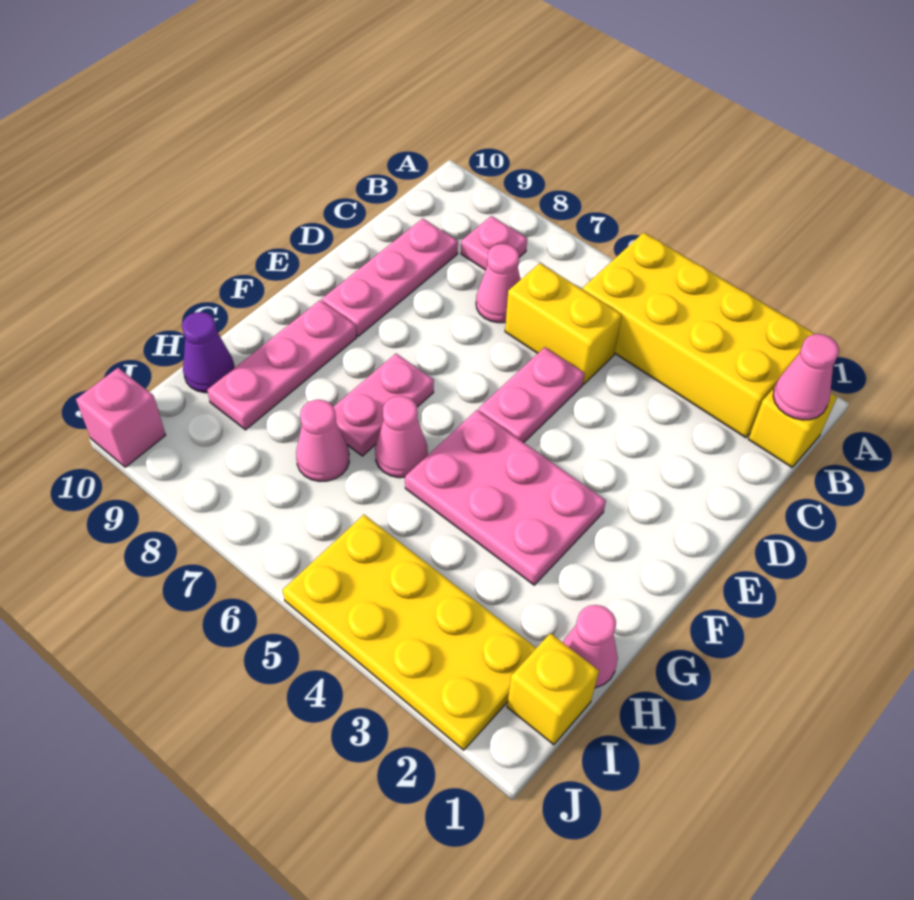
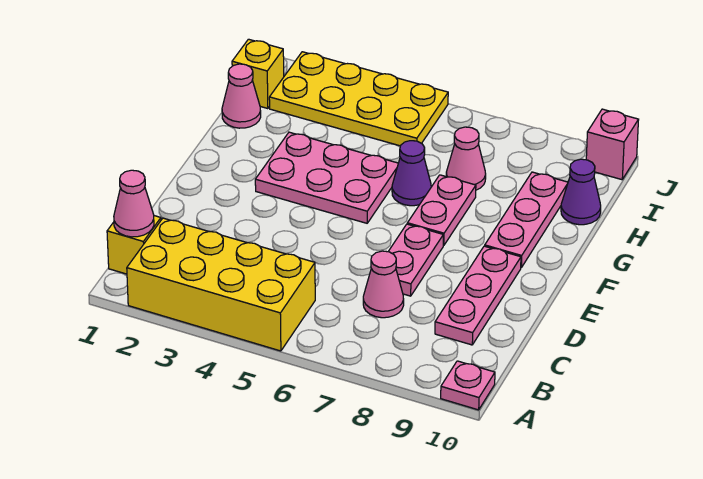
pink 1x1 plate [461,216,527,270] -> pink 1x1 plate moved to [441,361,495,410]
yellow 1x2 brick [505,263,622,384] -> none
pink 1x2 plate [478,347,585,443] -> pink 1x2 plate moved to [388,224,443,296]
pink 1x1 cone [375,396,428,478] -> purple 1x1 cone [392,141,431,206]

